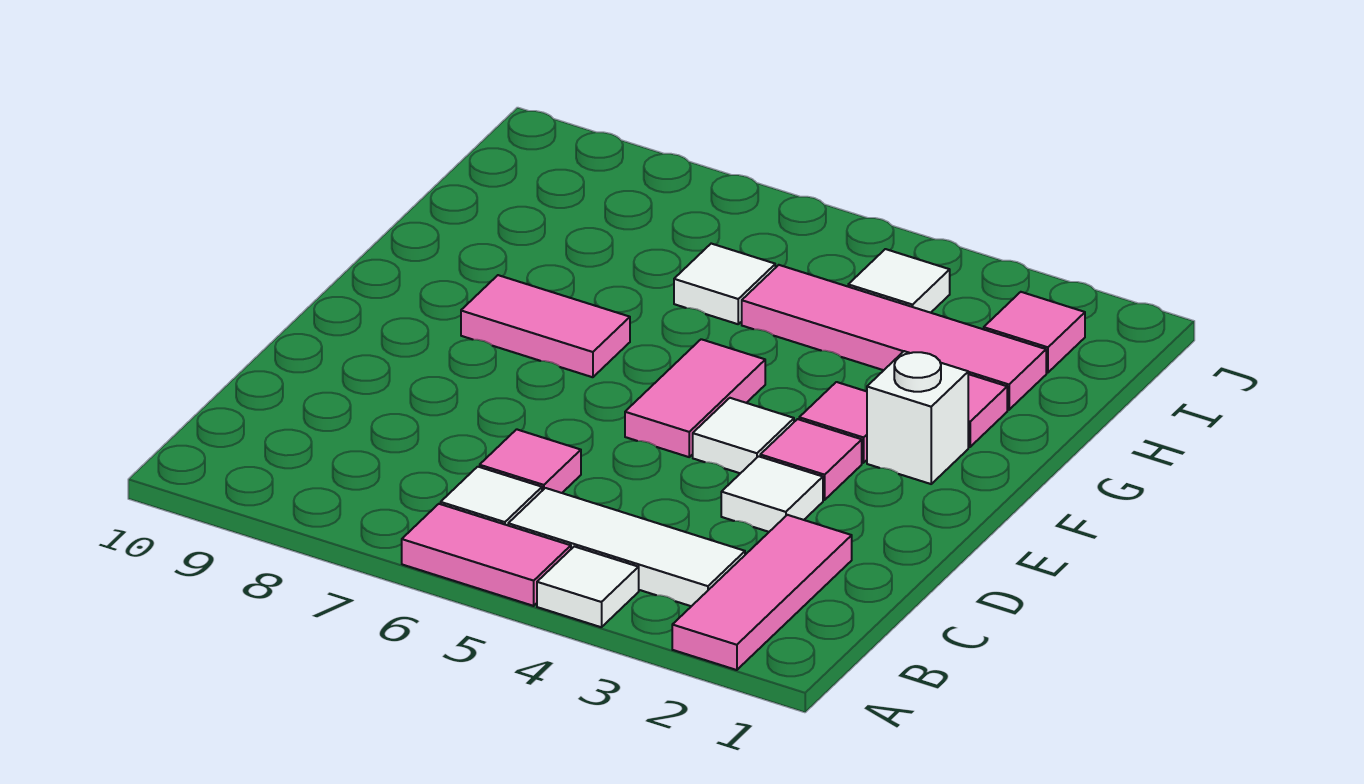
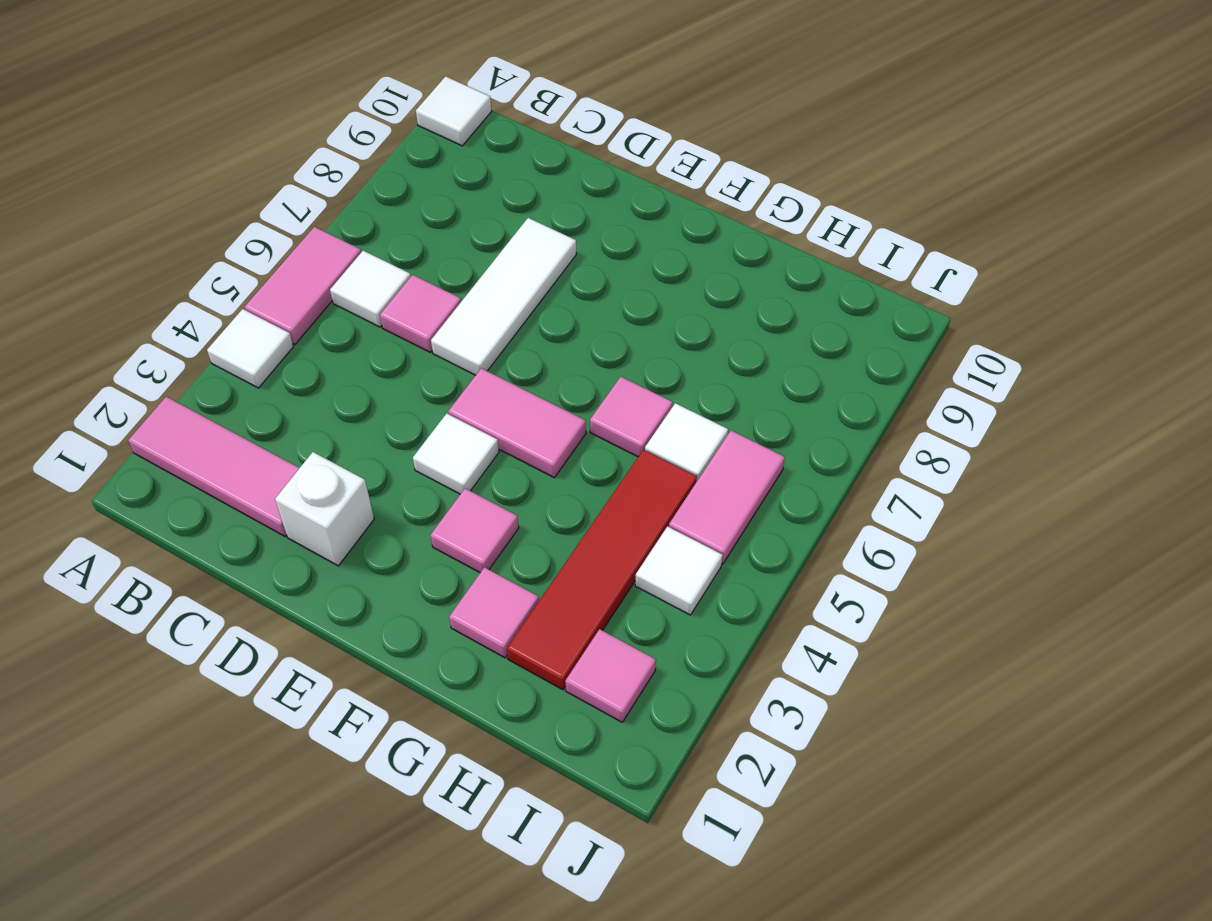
white 1x3 tile [508,488,745,606] -> white 1x3 tile moved to [431,218,577,375]
white 1x1 tile [721,456,823,532] -> white 1x1 tile moved to [416,76,492,146]
pink 1x1 tile [760,419,862,500] -> pink 1x1 tile moved to [590,377,673,457]
white 1x1 brick [867,351,968,484] -> white 1x1 brick moved to [275,452,374,566]
pink 1x2 tile [461,275,630,377] -> pink 1x2 tile moved to [669,431,785,564]
pink 1x4 tile [742,265,1046,410] -> red 1x4 tile [507,450,697,690]

